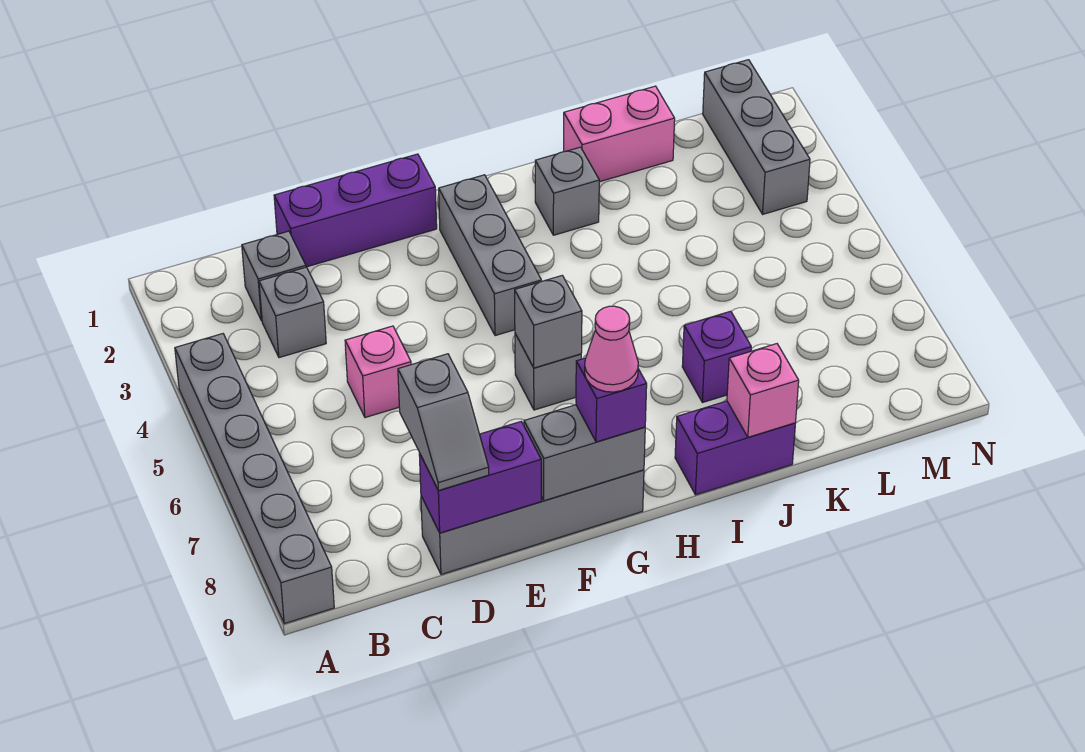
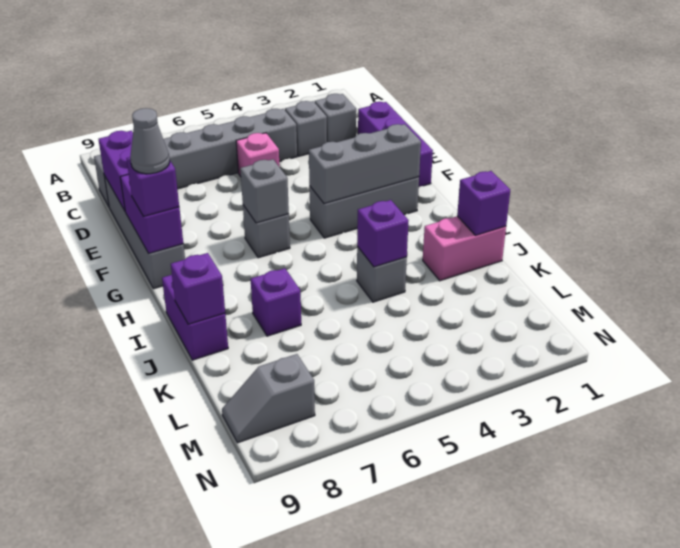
grey 1x6 brick [175,334,334,624] -> grey 1x6 brick moved to [94,109,297,206]
grey 1x2 slope [398,354,489,491] -> grey 1x2 slope moved to [222,354,315,443]
grey 1x2 brick [524,405,645,501] -> purple 1x2 brick [120,174,183,253]
pink 1x1 cone [585,306,638,392] -> grey 1x1 cone [130,108,170,174]
grey 1x1 brick [535,147,599,235] -> grey 1x1 brick moved to [357,247,407,302]
pink 1x2 brick [564,86,675,182] -> pink 1x2 brick turned to [423,216,506,281]
none -> purple 1x1 brick [457,171,510,235]
none -> purple 1x1 brick [357,200,409,267]
pink 1x1 brick [727,344,799,437] -> purple 1x1 brick [171,253,225,324]
grey 1x3 brick [703,60,810,214] -> grey 1x3 brick moved to [309,124,421,204]

